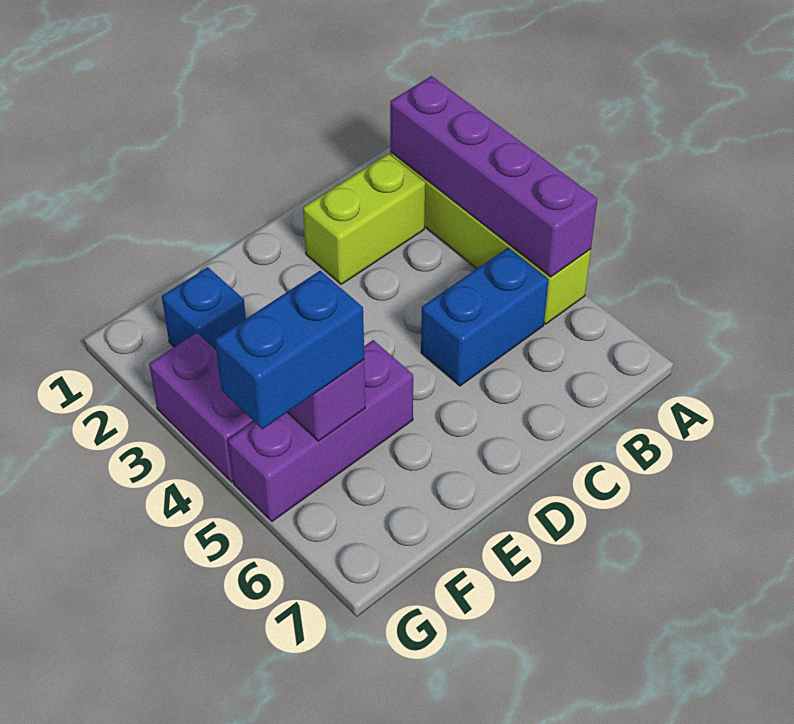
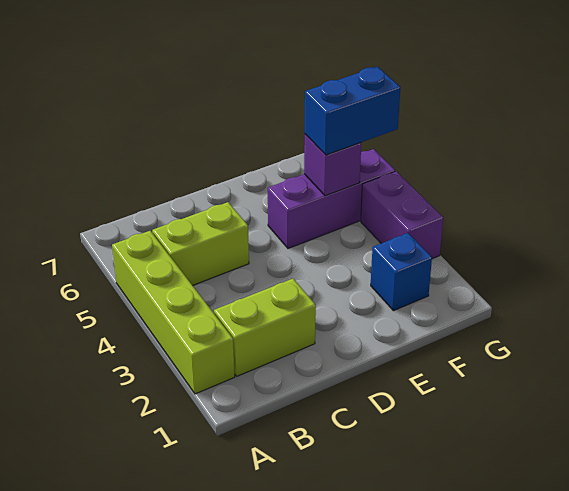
purple 1x4 brick [390,76,597,277] -> none
blue 1x2 brick [421,248,548,386] -> lime 1x2 brick [152,202,249,285]

